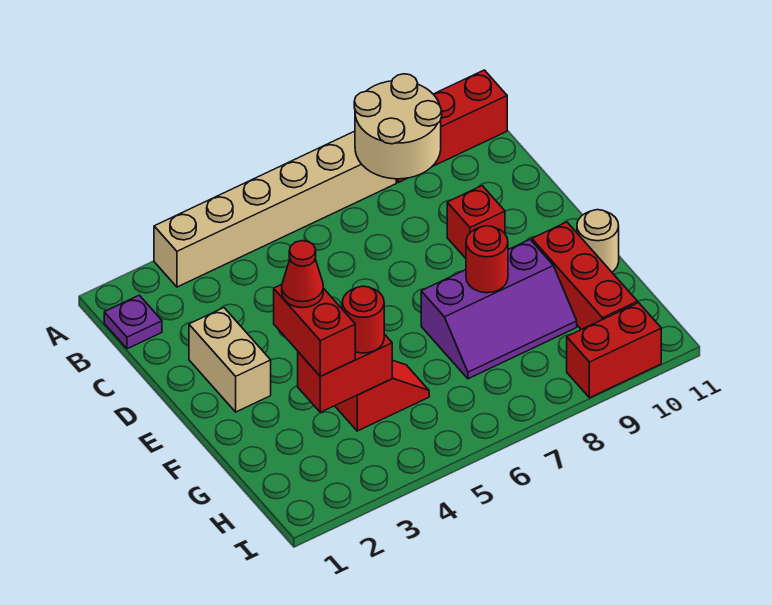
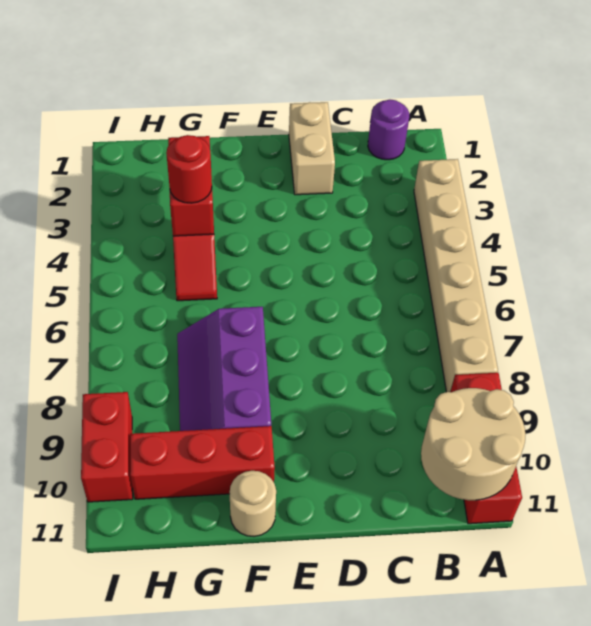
tan 2x2 round brick [354,74,442,179] -> tan 2x2 round brick moved to [421,388,525,500]
purple 1x1 plate [104,295,162,349] -> purple 1x1 round brick [368,100,409,160]
tan 1x2 brick [189,308,271,412] -> tan 1x2 brick turned to [289,102,335,195]
red 1x1 brick [447,186,505,258] -> none
red 1x2 brick [274,285,355,376] -> none
red 1x1 cone [282,241,323,308] -> none
red 1x1 round brick [466,226,508,293] -> none

